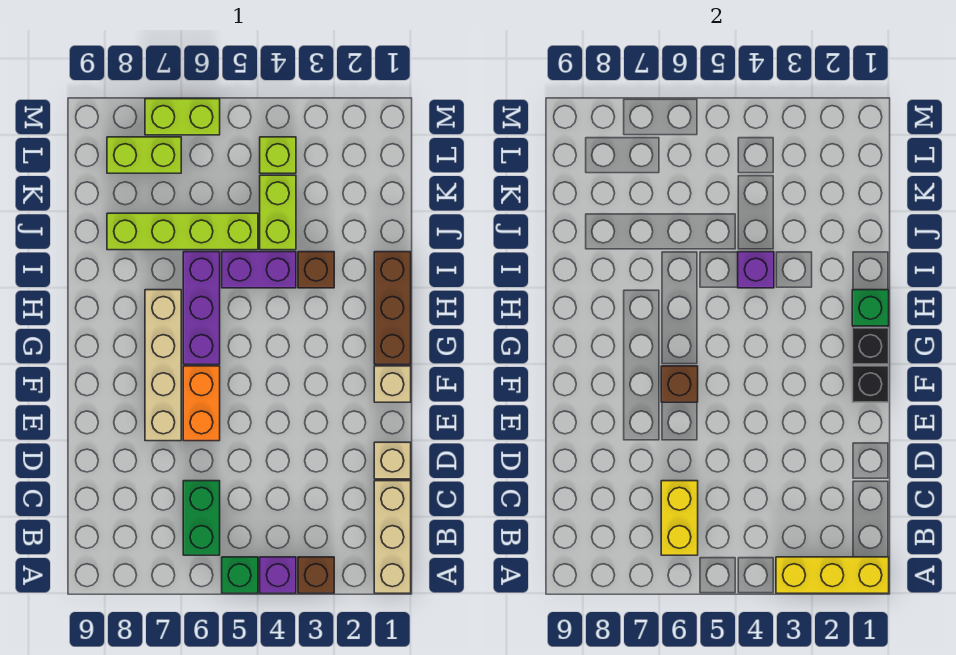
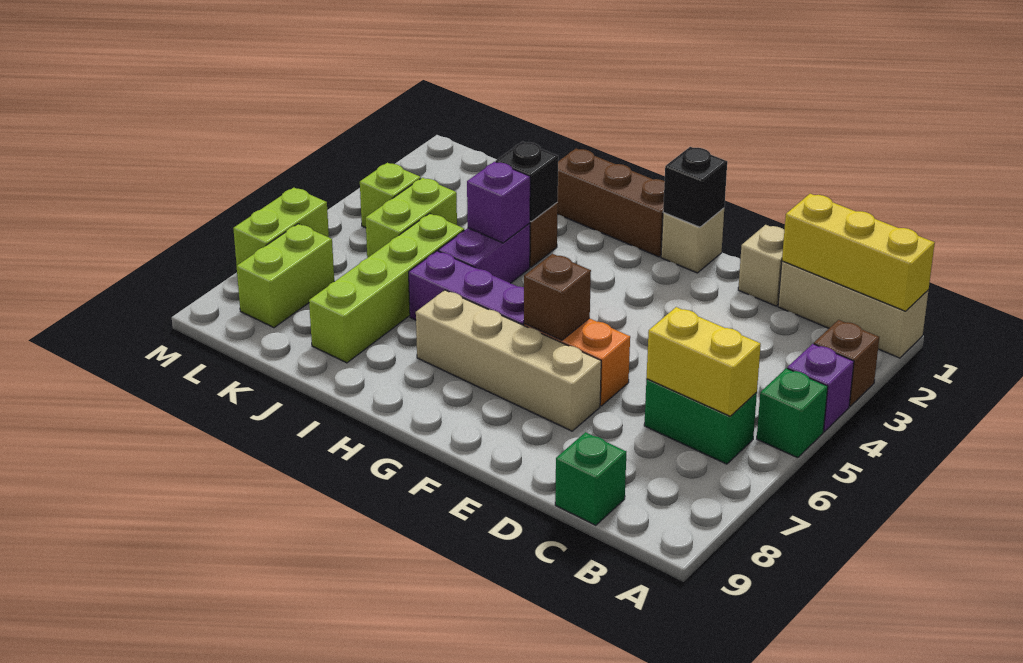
yellow 1x3 brick [776,557,889,593] -> yellow 1x3 brick turned to [782,194,935,311]
black 1x1 brick [852,328,889,364] -> black 1x1 brick moved to [496,141,558,221]
green 1x1 brick [852,290,889,326] -> green 1x1 brick moved to [555,432,626,525]
lime 1x2 brick [260,175,296,250] -> lime 1x2 brick turned to [366,178,457,258]

